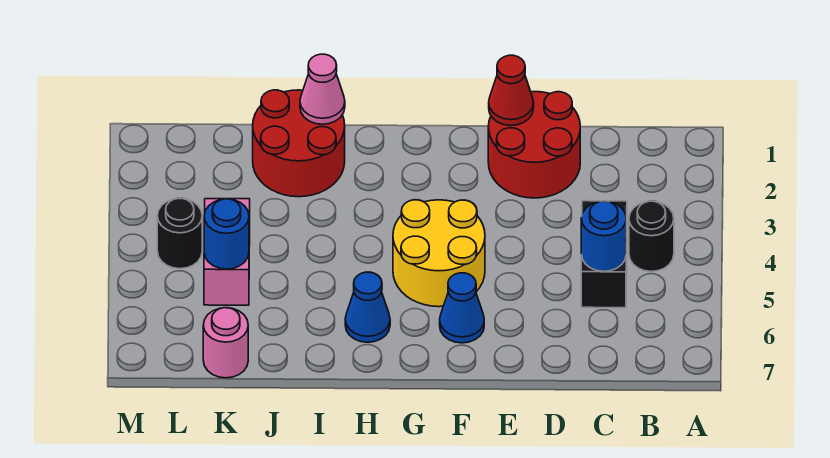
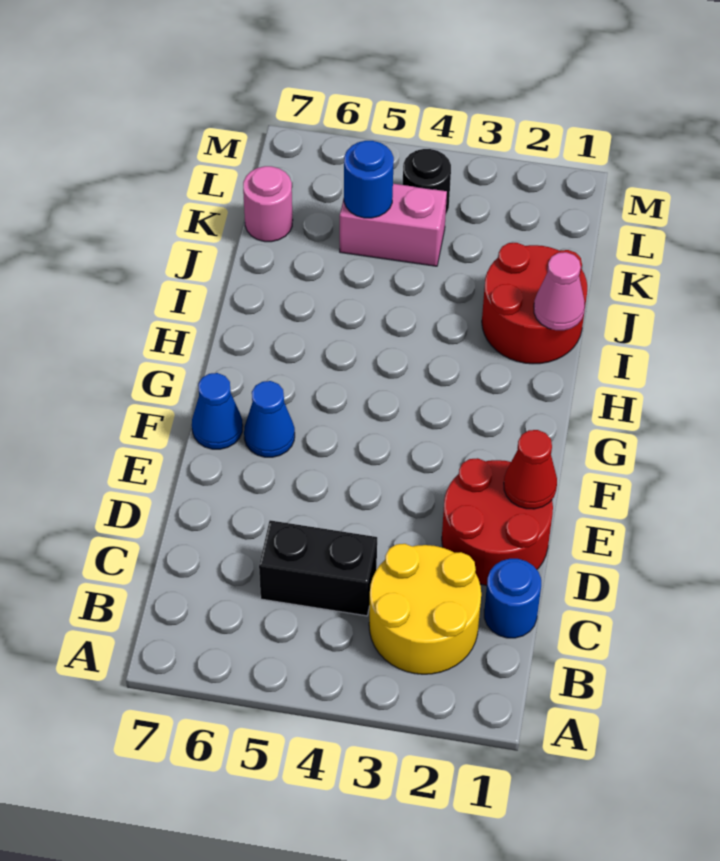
black 1x1 round brick [629,201,674,271] -> none
blue 1x1 round brick [581,201,626,271] -> blue 1x1 round brick moved to [484,559,541,638]
yellow 2x2 round brick [393,200,485,307] -> yellow 2x2 round brick moved to [369,544,481,674]
blue 1x1 cone [345,272,390,342] -> blue 1x1 cone moved to [192,373,243,449]

